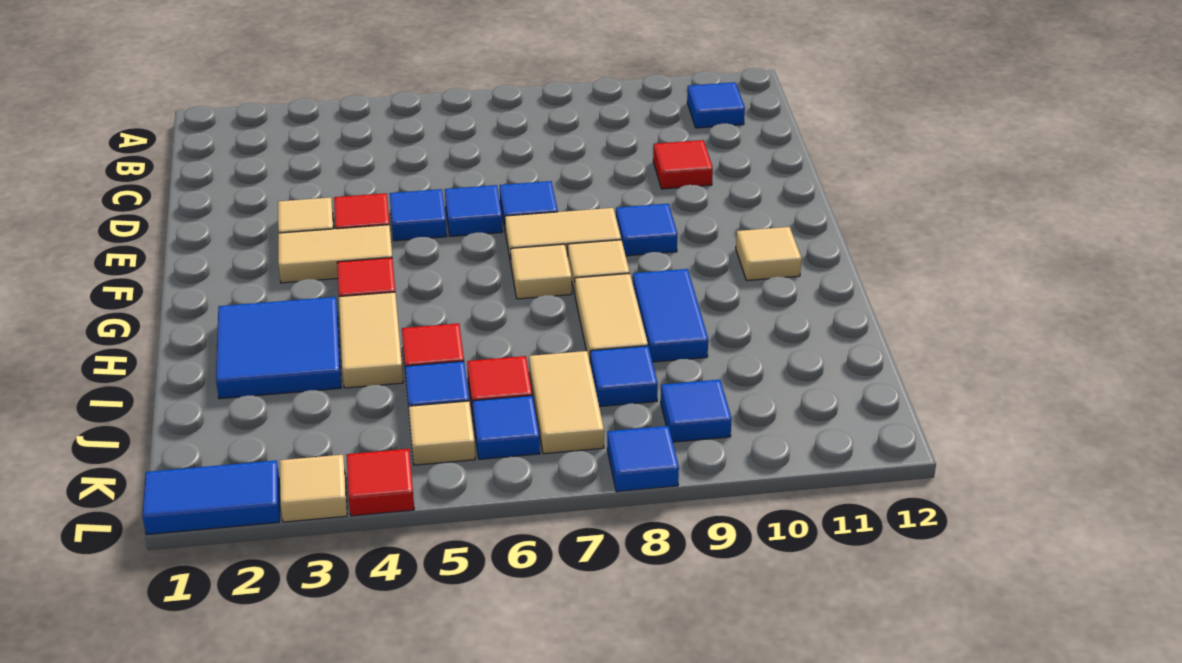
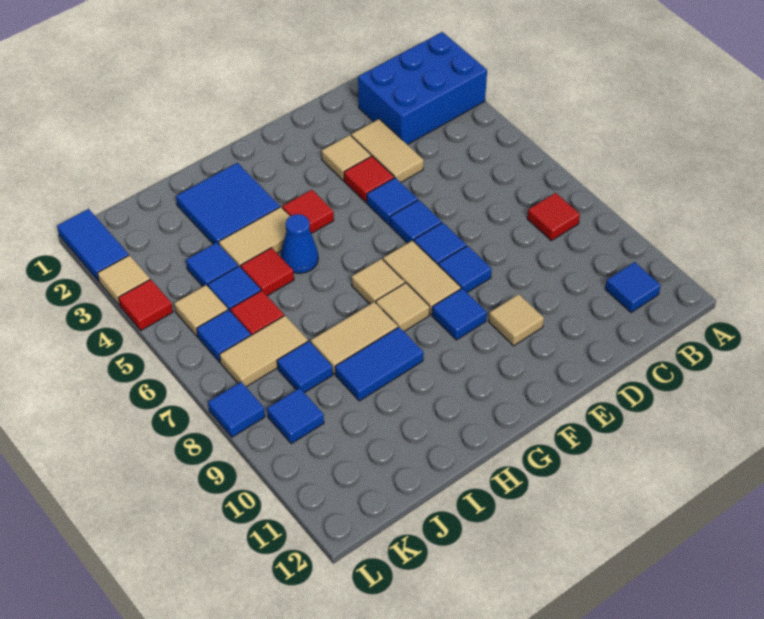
none -> blue 2x3 brick [358,32,487,145]
red 1x1 tile [653,140,713,189] -> red 1x1 tile moved to [527,193,580,241]
none -> blue 1x1 tile [439,246,492,292]
tan 1x2 tile [278,225,392,283] -> tan 1x2 tile moved to [351,119,424,182]
tan 1x1 tile [736,227,801,281] -> tan 1x1 tile moved to [489,294,544,346]
none -> blue 1x1 cone [281,214,318,273]
none -> blue 1x1 tile [186,243,238,286]

